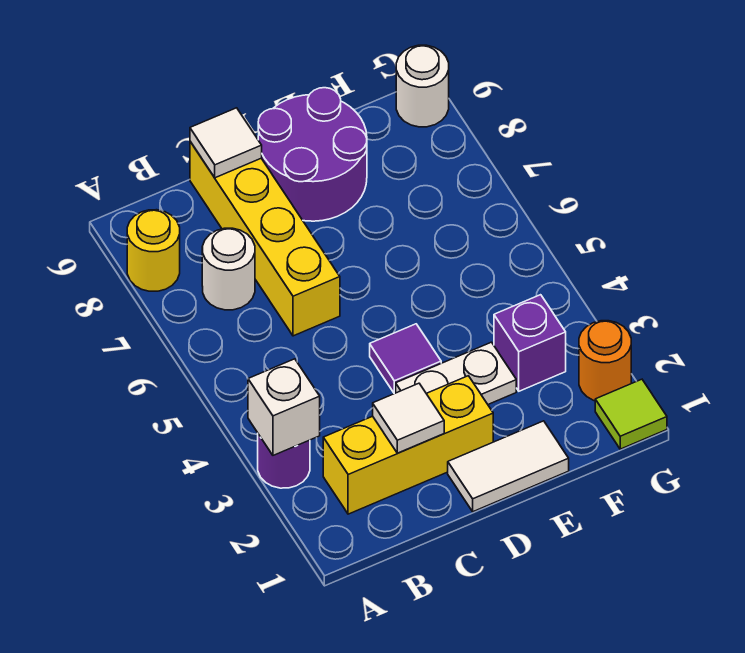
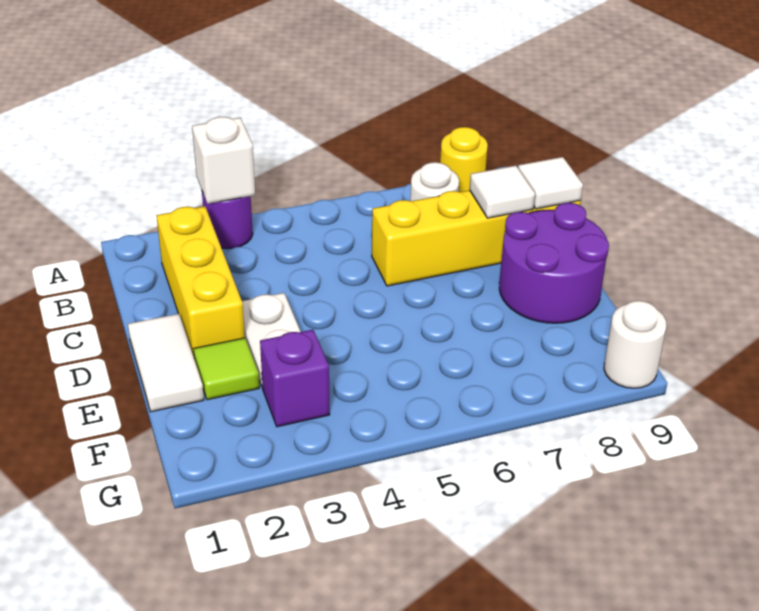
white 1x1 tile [373,383,444,453] -> white 1x1 tile moved to [470,166,535,218]
purple 1x1 tile [370,324,441,393] -> none
lime 1x1 tile [595,379,667,449] -> lime 1x1 tile moved to [194,338,259,400]
orange 1x1 round brick [579,321,631,401] -> none

